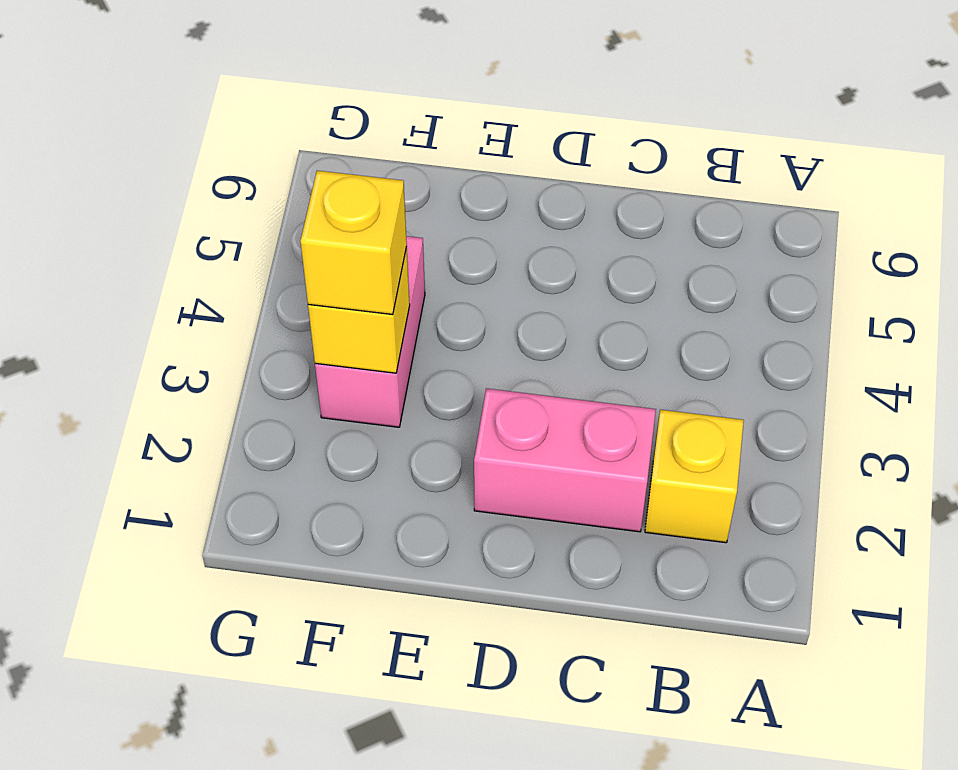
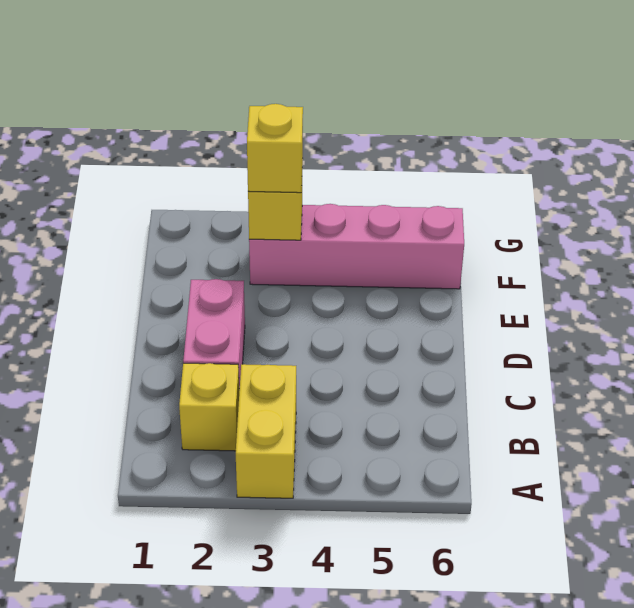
none -> yellow 1x2 brick [236,364,296,498]
pink 1x2 brick [315,236,425,427] -> pink 1x4 brick [249,204,464,289]

